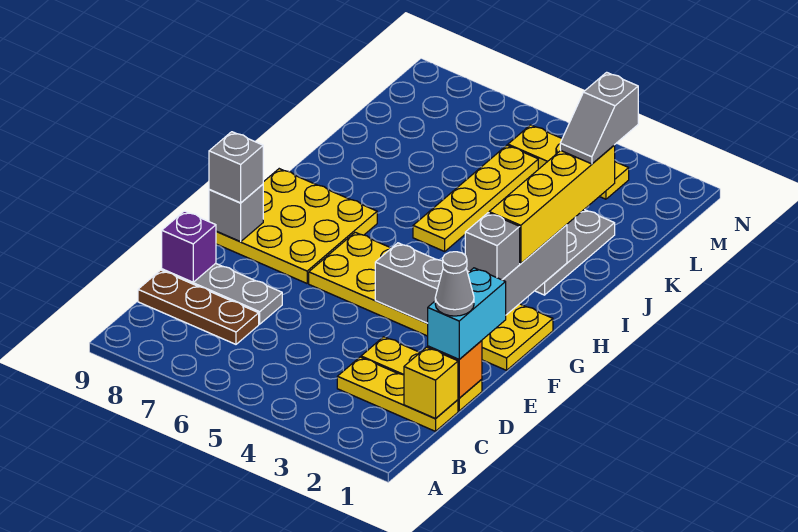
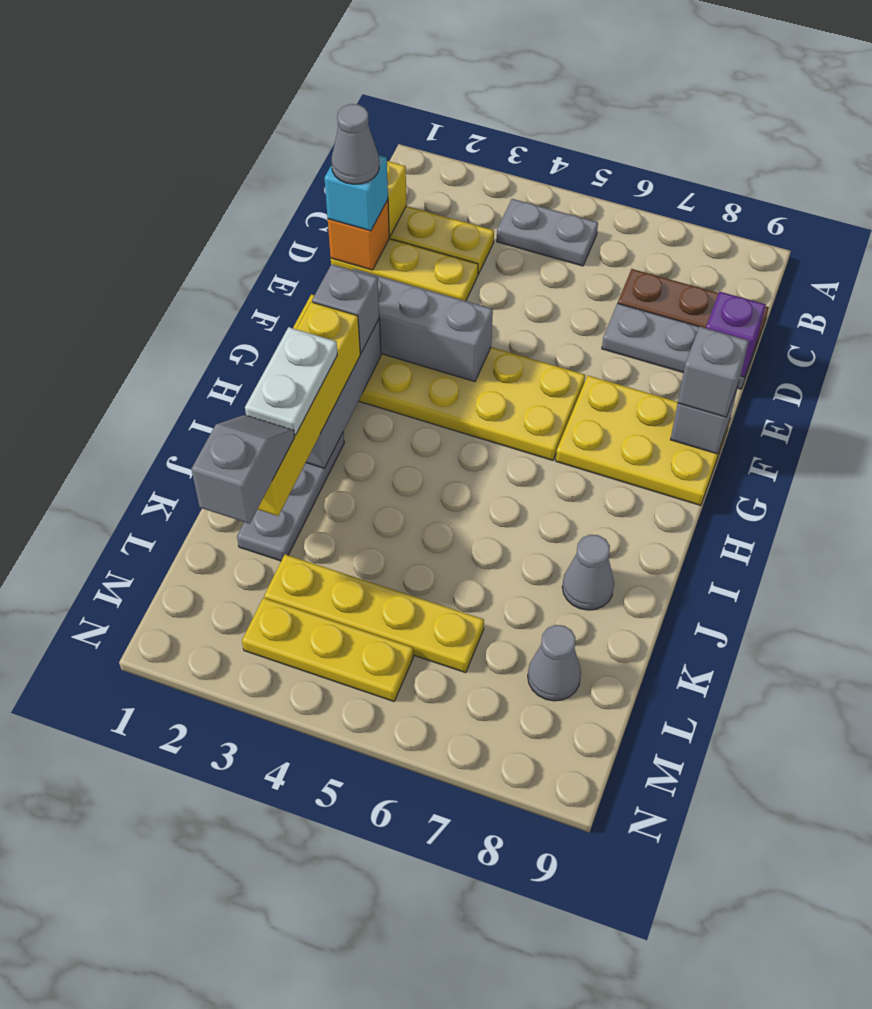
none -> grey 1x2 plate [497,199,598,266]
cyan 1x2 brick [427,268,506,359] -> cyan 1x1 brick [324,155,388,231]
yellow 3x3 plate [216,169,377,283] -> yellow 2x3 plate [556,376,730,506]
none -> white 1x2 plate [245,327,337,435]
yellow 1x4 plate [413,145,538,251] -> yellow 1x4 plate turned to [264,555,484,673]
none -> grey 1x1 cone [562,535,614,610]
none -> grey 1x1 cone [528,625,581,701]

